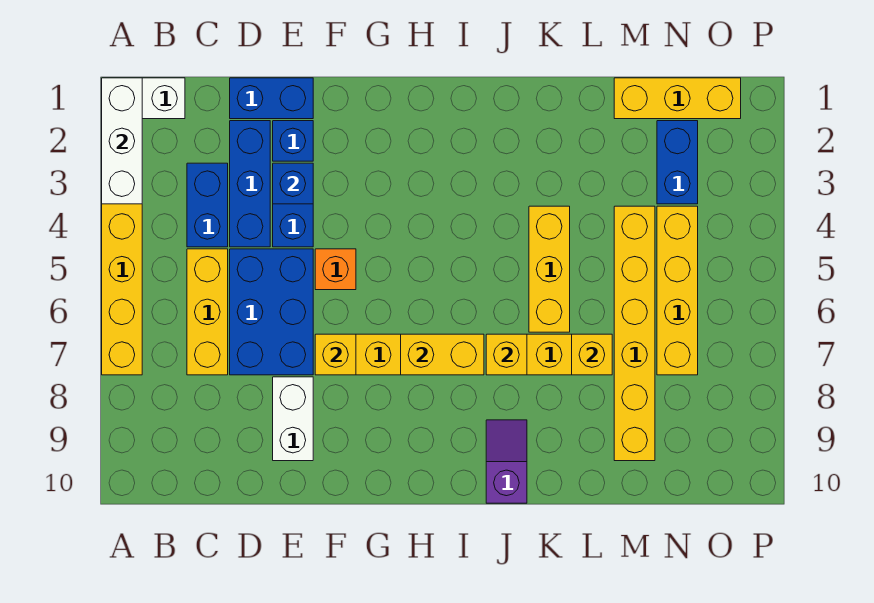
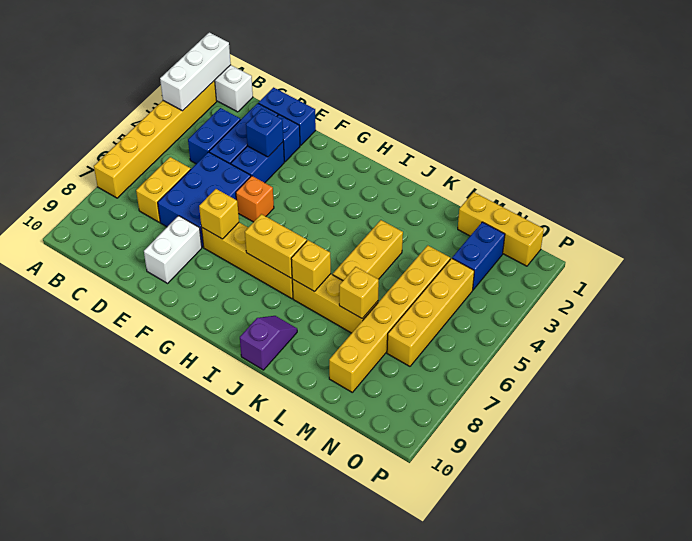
yellow 1x3 brick [187,249,228,375] -> yellow 1x2 brick [136,157,191,222]

